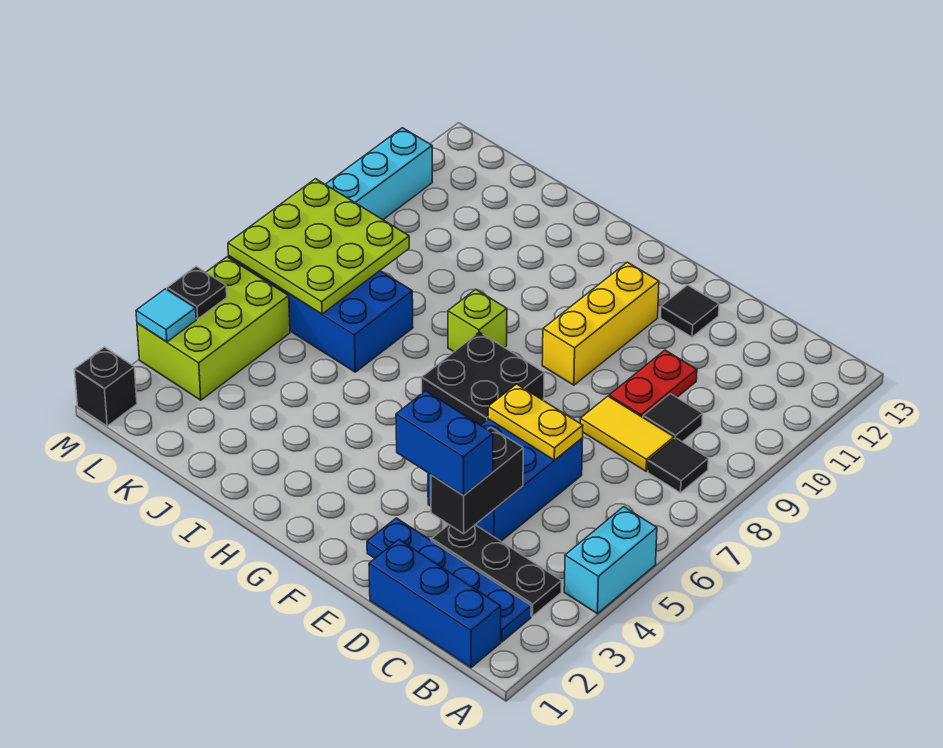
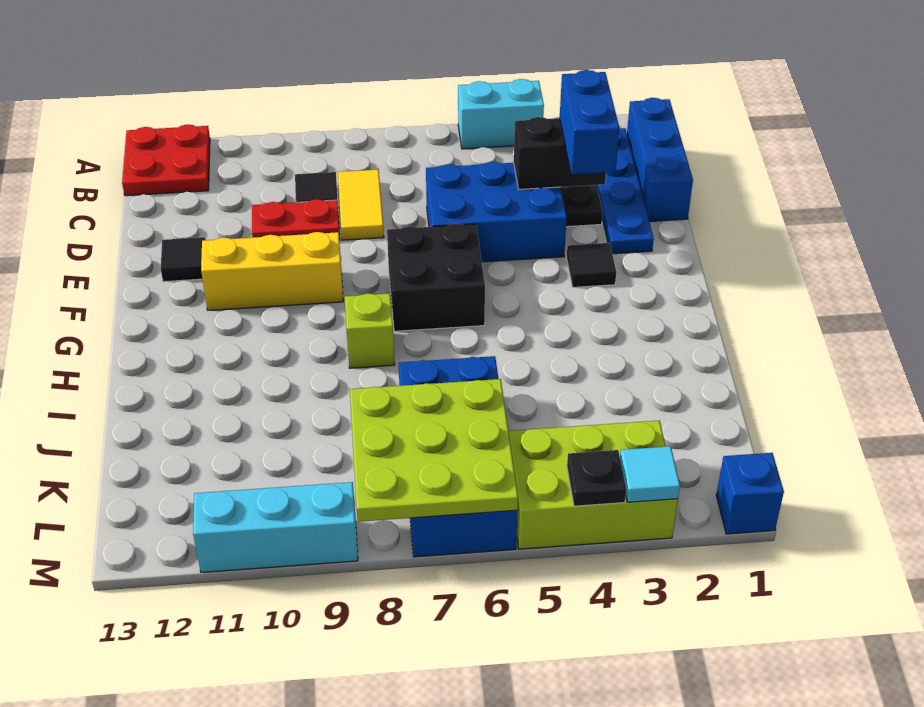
none -> red 2x2 plate [122,125,210,196]
black 1x1 tile [648,438,708,493] -> black 1x1 tile moved to [567,243,616,287]
yellow 1x2 plate [488,384,583,460] -> none
black 1x1 brick [74,347,137,426] -> blue 1x1 brick [716,453,784,534]

